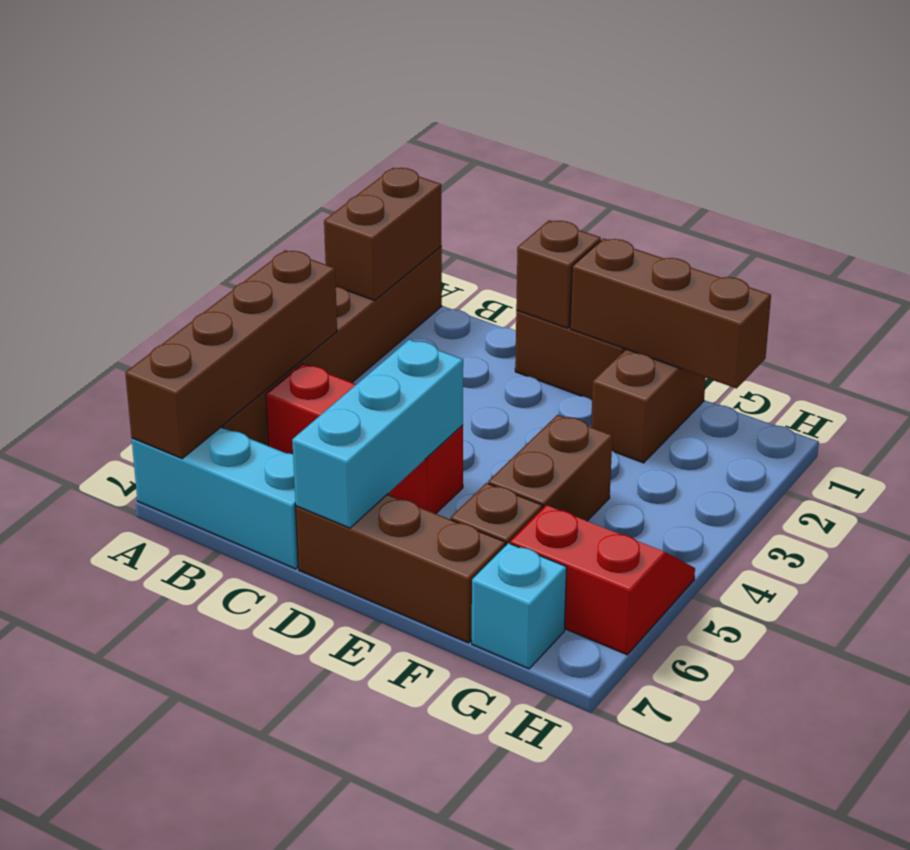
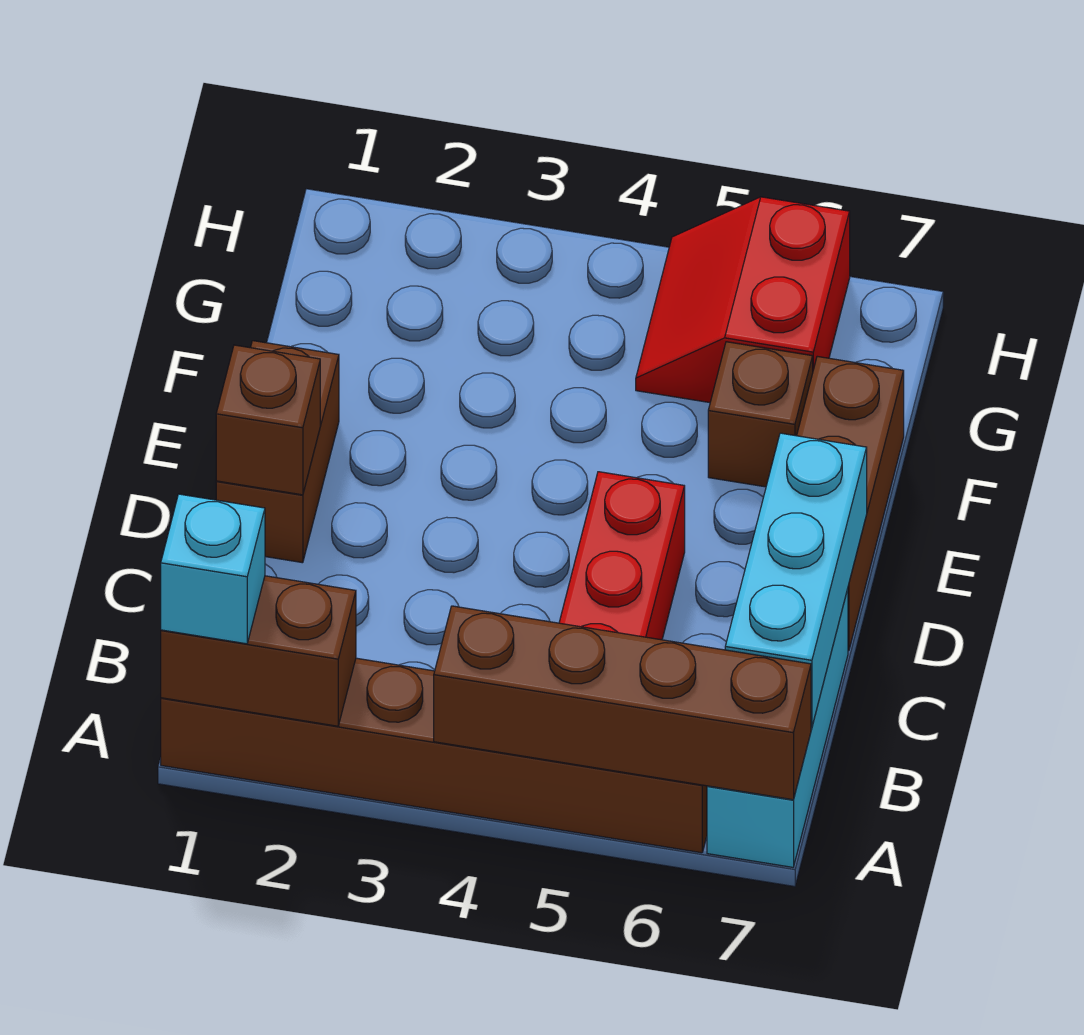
cyan 1x3 brick [292,339,463,528] -> cyan 1x3 brick turned to [725,433,867,727]
brown 1x3 brick [570,238,771,388] -> none
brown 1x2 brick [591,349,706,463] -> none
brown 1x2 brick [488,415,612,521] -> none
cyan 1x1 brick [472,543,567,669] -> cyan 1x1 brick moved to [161,494,265,644]

